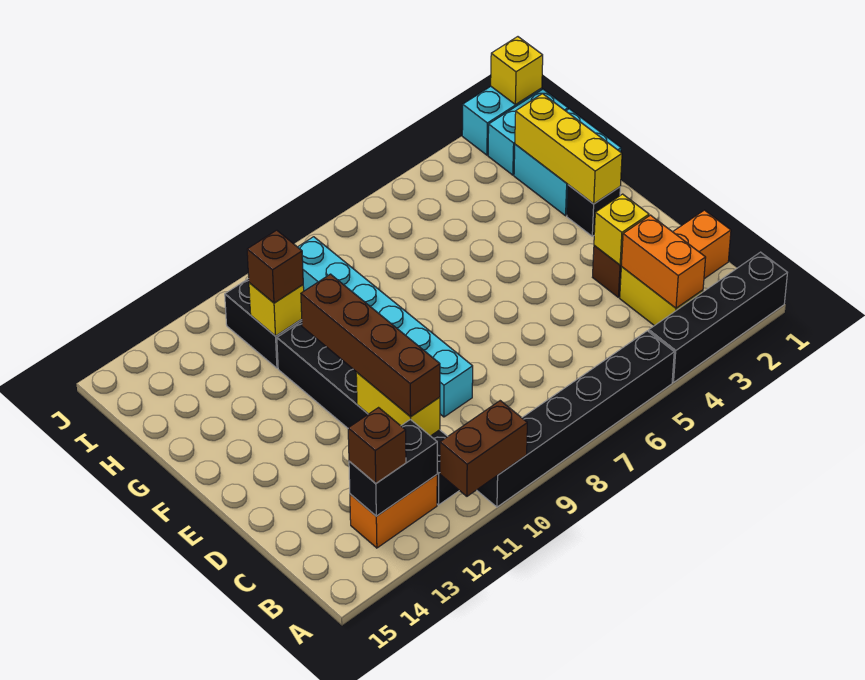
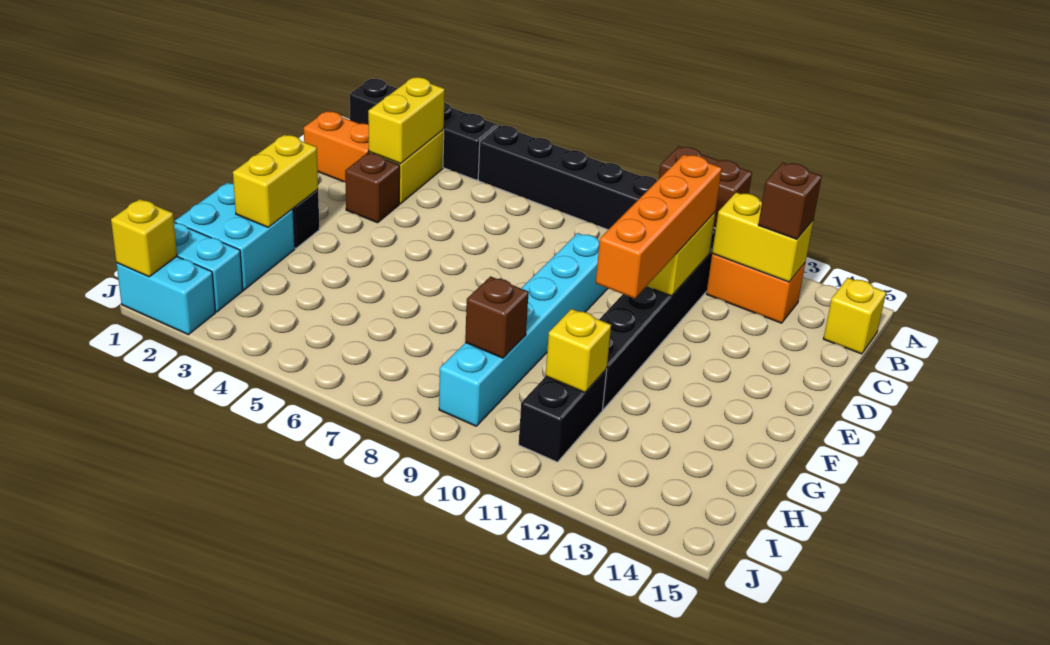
orange 1x2 brick [621,215,706,308] -> yellow 1x2 brick [368,77,445,164]
black 1x2 brick [349,419,437,516] -> yellow 1x2 brick [712,192,813,282]
brown 1x4 brick [301,274,440,417] -> orange 1x4 brick [596,155,722,299]
yellow 1x1 brick [594,194,649,265] -> yellow 1x1 brick moved to [823,278,886,354]
yellow 1x3 brick [515,94,622,204] -> yellow 1x2 brick [233,135,318,227]
brown 1x1 brick [247,230,303,303] -> brown 1x1 brick moved to [465,276,529,358]

